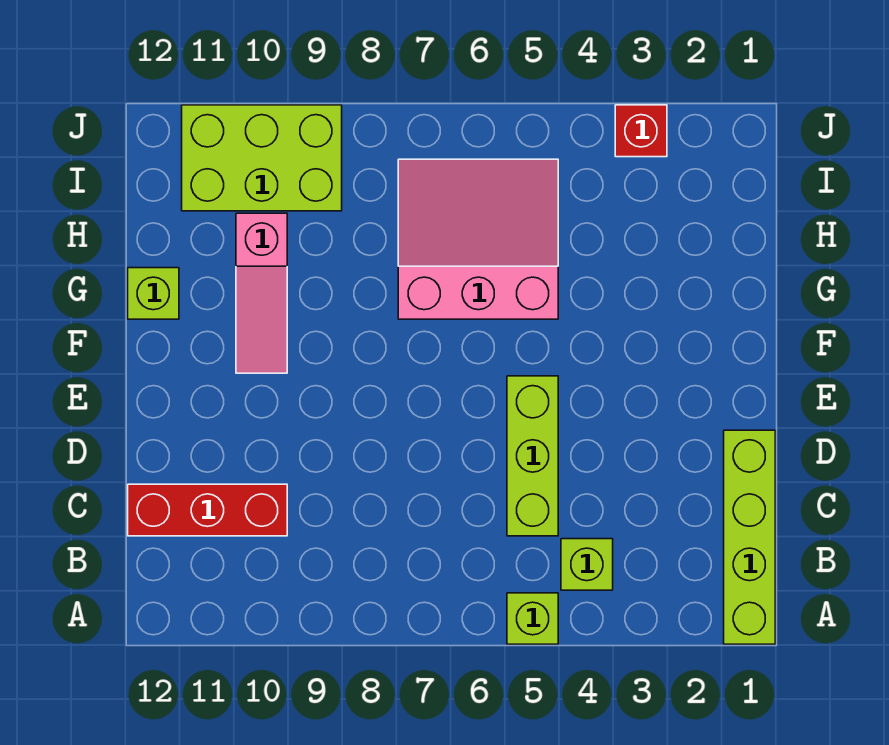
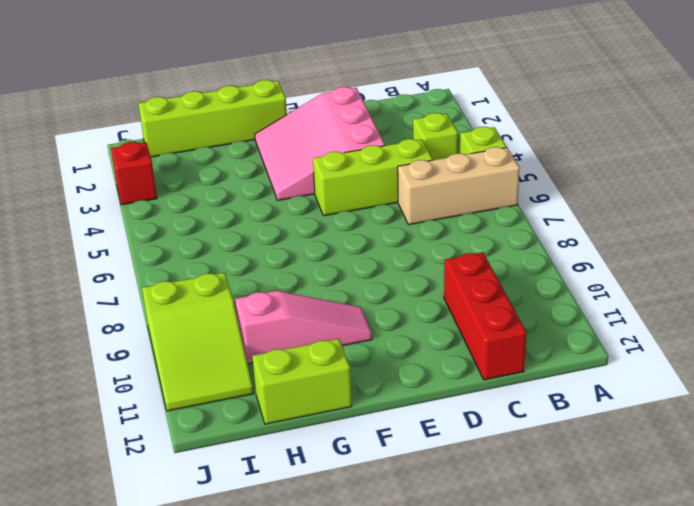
lime 1x4 brick [724,430,775,644] -> lime 1x4 brick moved to [138,80,287,157]
none -> tan 1x3 brick [398,147,520,225]
pink 3x3 slope [398,159,558,319] -> pink 3x3 slope moved to [255,87,385,200]
lime 1x1 brick [128,268,179,319] -> lime 1x2 brick [252,339,352,424]
lime 2x3 brick [182,105,342,211] -> lime 2x3 slope [142,272,254,411]

